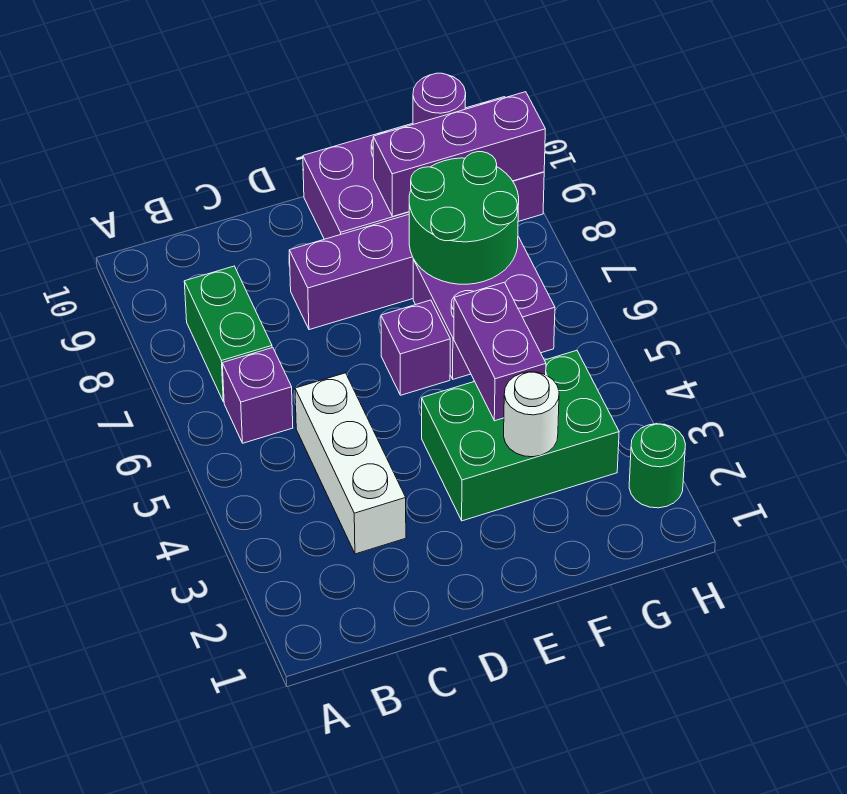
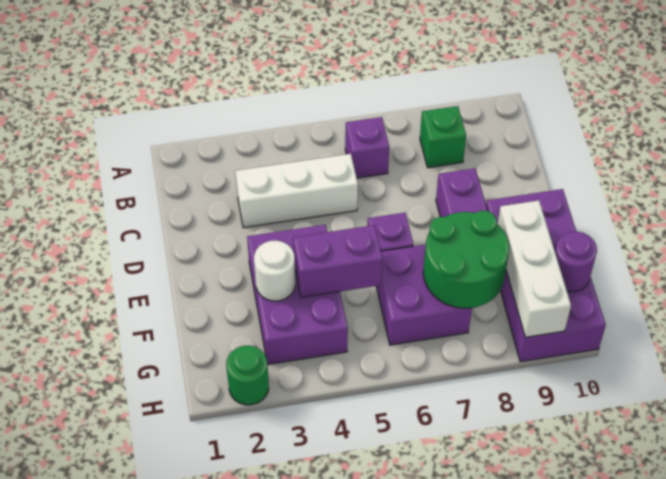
green 1x2 brick [184,266,272,402] -> green 1x1 brick [420,106,466,168]
green 2x3 brick [422,350,619,521] -> purple 2x3 brick [247,225,348,365]
purple 1x3 brick [373,92,545,216] -> white 1x3 brick [498,200,571,337]

